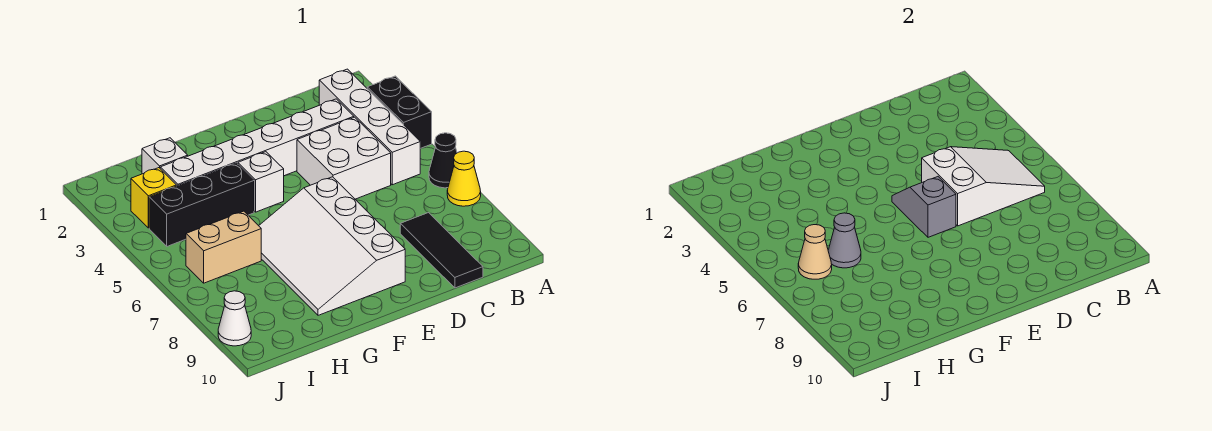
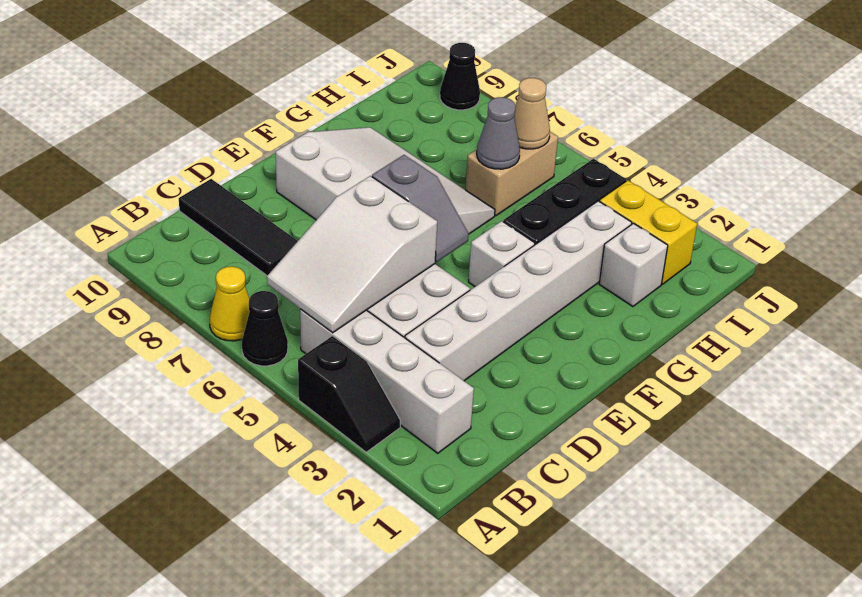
black 1x2 brick [367,76,432,149] -> black 1x2 slope [298,336,400,452]
yellow 1x1 brick [131,168,177,228] -> yellow 1x2 brick [599,180,697,284]
white 1x1 cone [218,291,251,346] -> black 1x1 cone [440,43,480,110]

